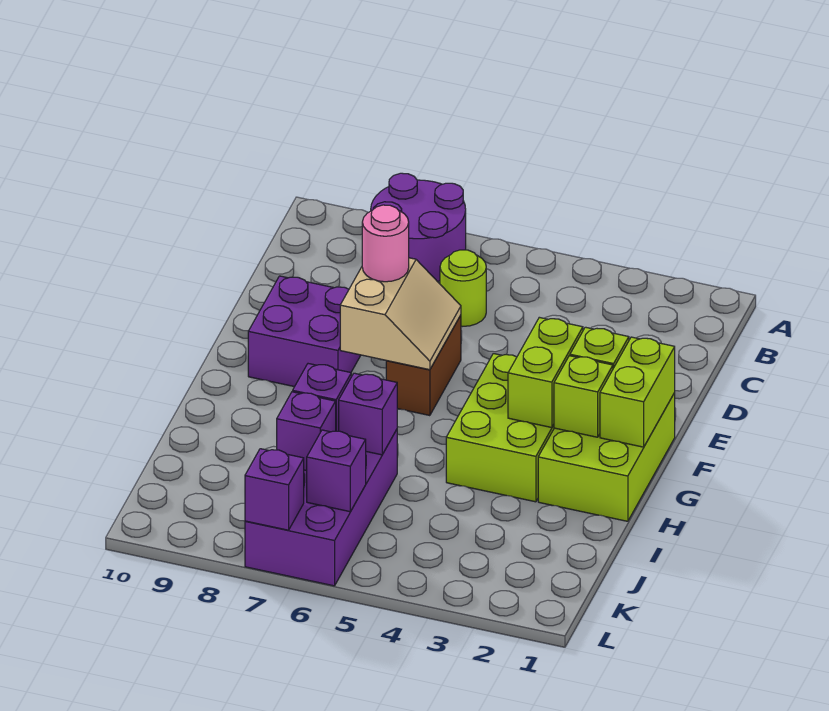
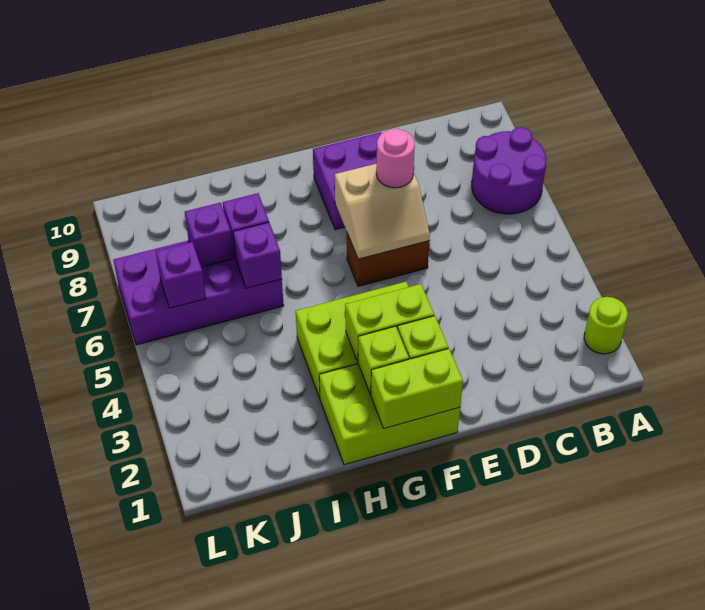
lime 1x1 round brick [440,250,486,326] -> lime 1x1 round brick moved to [584,297,628,354]
purple 1x1 brick [245,449,304,530] -> none

